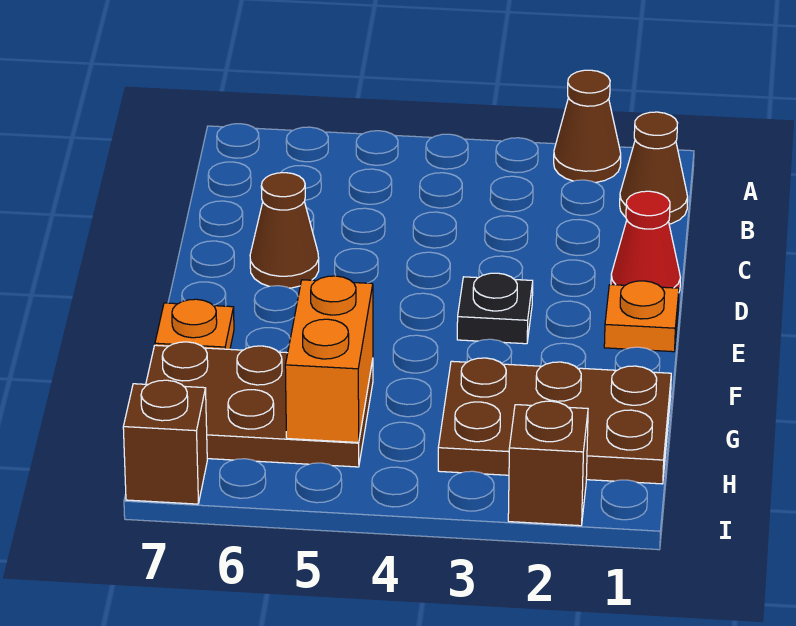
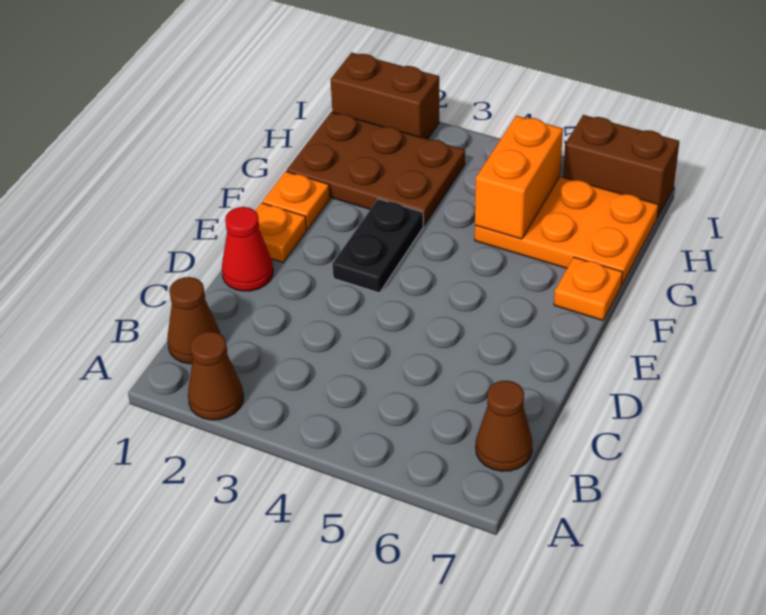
brown 1x1 cone [250,173,319,288] -> brown 1x1 cone moved to [476,381,532,471]
black 1x1 plate [457,273,533,344] -> black 1x2 plate [332,199,423,293]
none -> orange 1x1 plate [263,171,330,229]
brown 2x3 plate [146,342,373,467] -> orange 2x3 plate [475,177,658,285]
brown 1x1 brick [508,401,588,526] -> brown 1x2 brick [330,53,439,139]
brown 1x1 brick [123,380,207,504] -> brown 1x2 brick [563,115,679,218]

